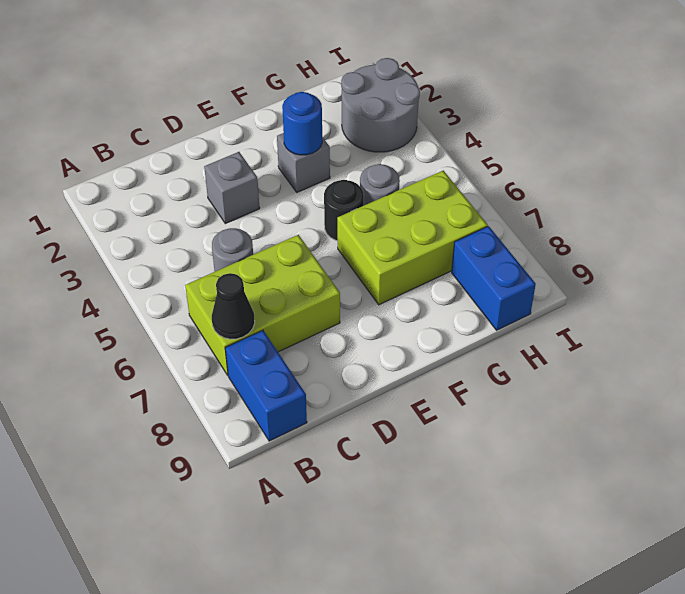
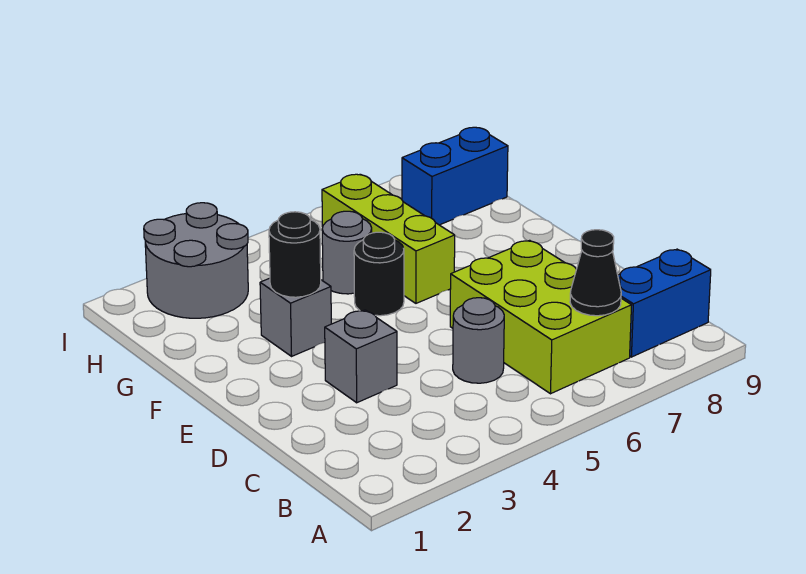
blue 1x1 round brick [282,92,322,155] -> black 1x1 round brick [269,212,321,297]
lime 2x3 brick [337,171,488,305] -> lime 1x3 brick [322,174,455,303]

